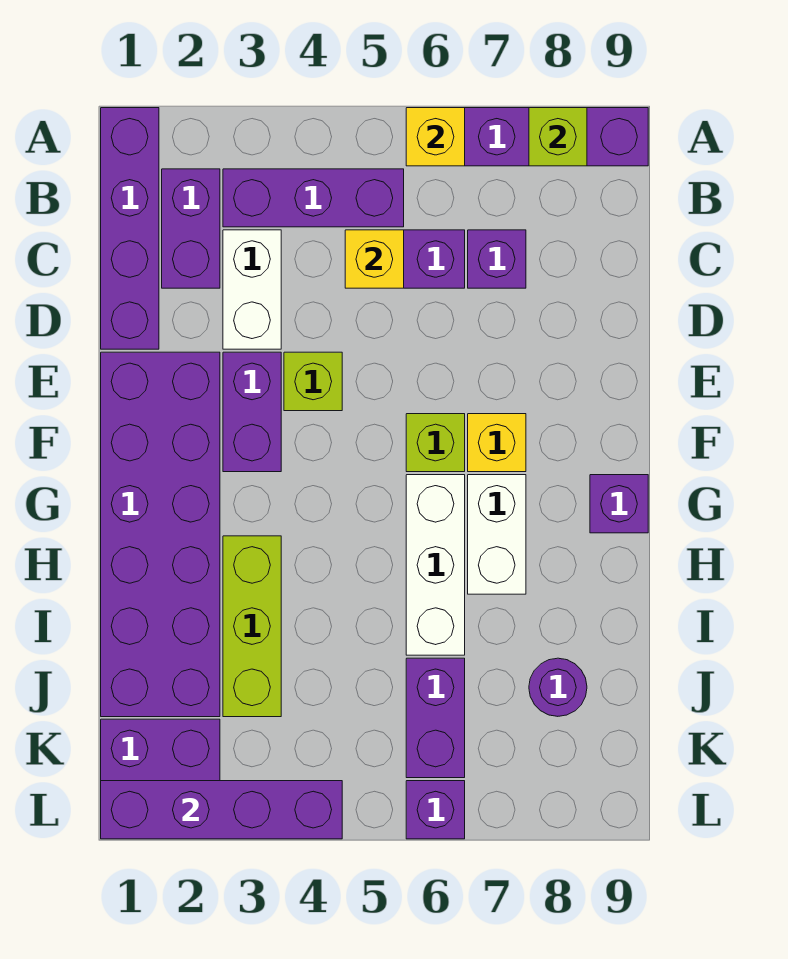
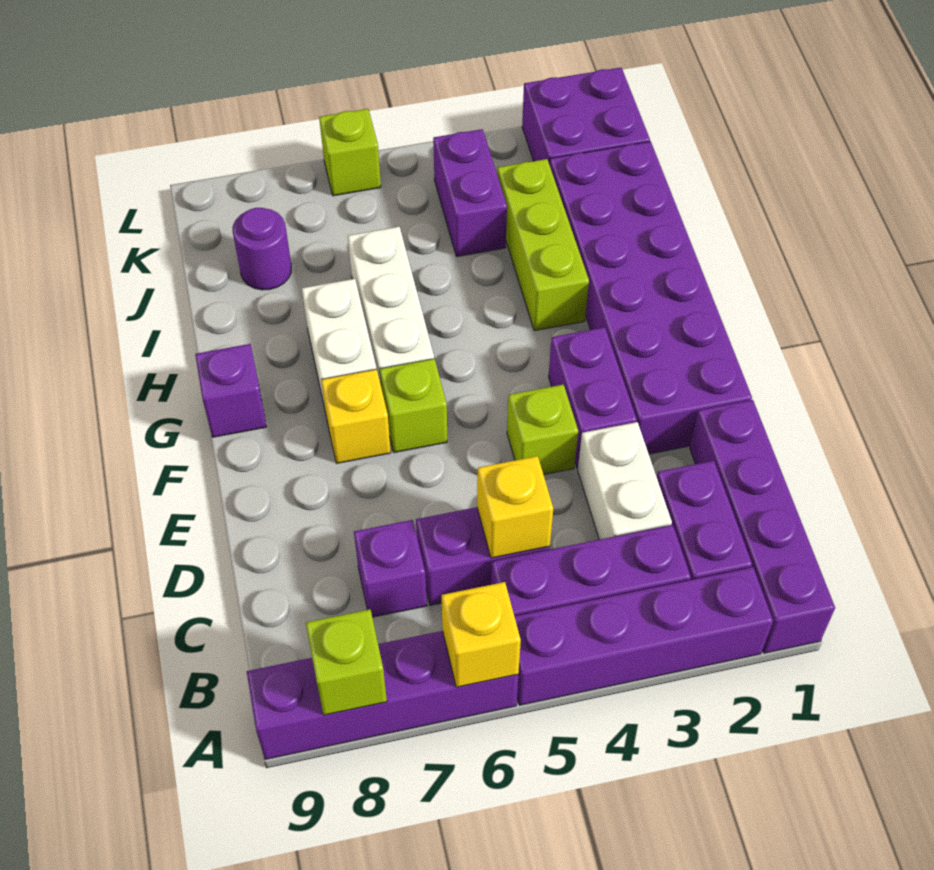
purple 1x2 brick [406,658,465,778] -> purple 1x2 brick moved to [433,129,507,257]
purple 1x4 brick [101,781,342,839] -> purple 1x4 brick moved to [514,567,773,705]
purple 1x1 brick [406,781,465,839] -> lime 1x1 brick [319,109,381,196]

